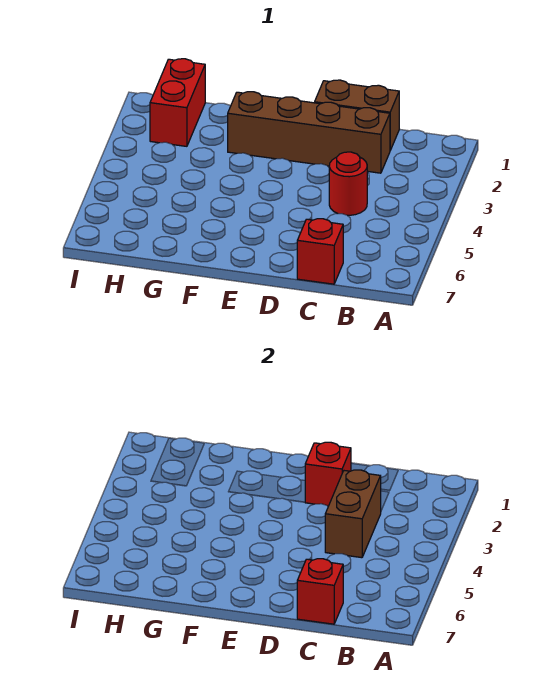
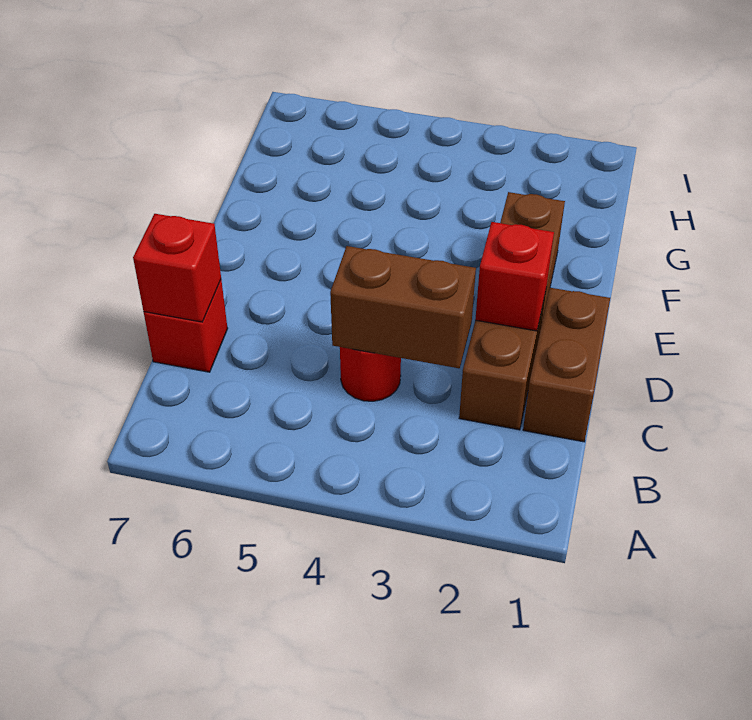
red 1x2 brick [150,59,205,146] -> none

